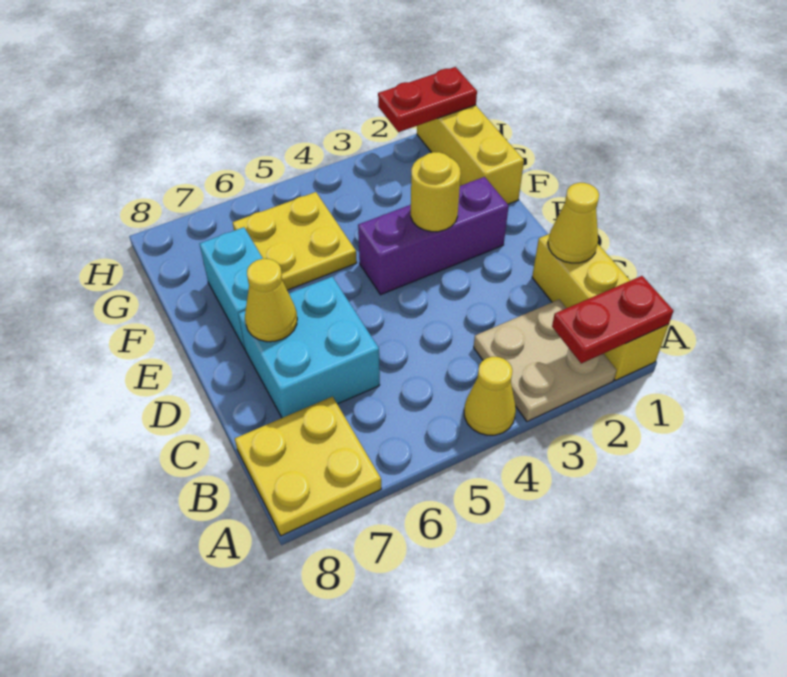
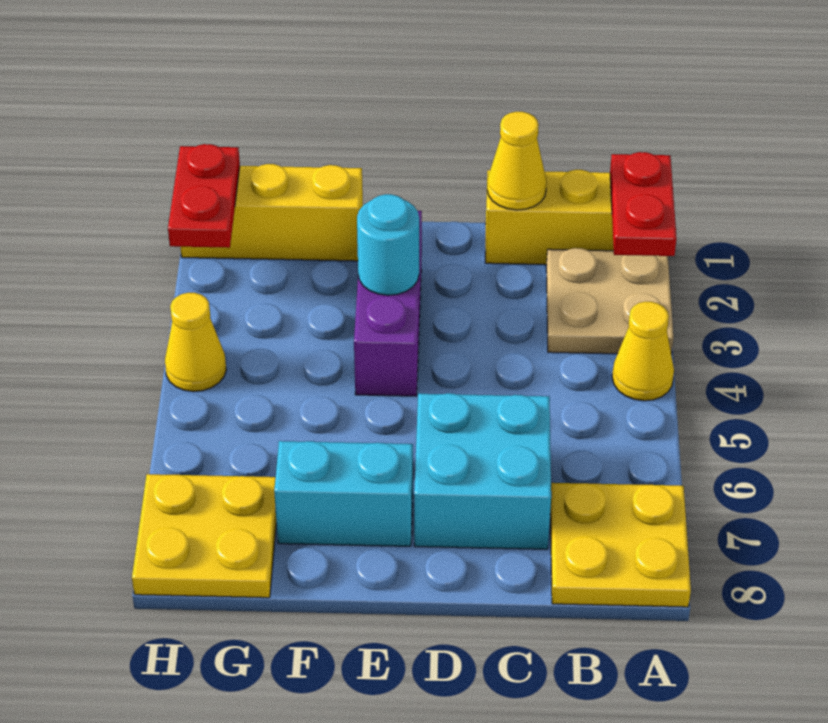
yellow 1x1 cone [245,259,297,342] -> yellow 1x1 cone moved to [165,293,226,392]
yellow 1x1 round brick [411,152,461,232] -> cyan 1x1 round brick [357,194,419,295]
yellow 2x2 plate [233,192,357,290] -> yellow 2x2 plate moved to [132,474,276,598]

